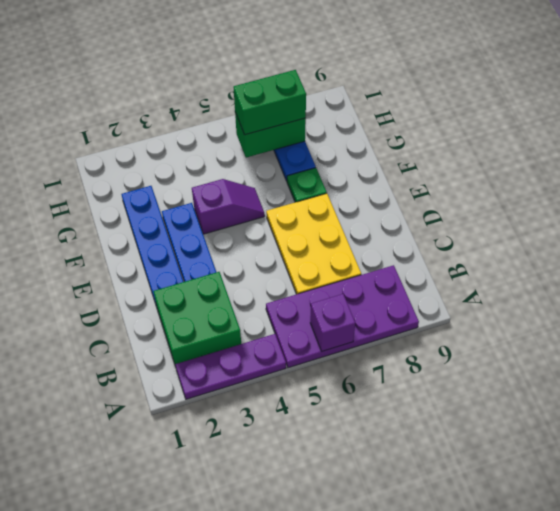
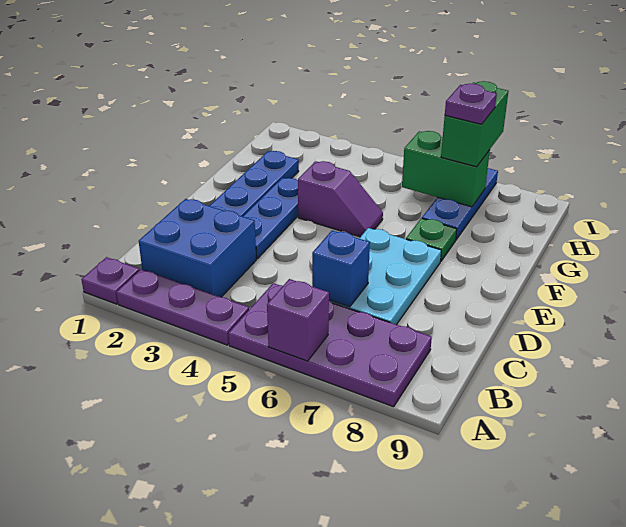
none -> purple 1x1 plate [81,257,139,304]
green 2x2 brick [153,272,241,364] -> blue 2x2 brick [139,199,256,297]
yellow 2x3 plate [266,193,361,294] -> cyan 2x3 plate [329,228,441,325]
none -> blue 1x1 brick [312,230,370,307]
green 1x2 brick [233,70,306,135] -> green 1x2 brick turned to [441,81,509,167]
none -> purple 1x1 plate [445,84,497,124]

